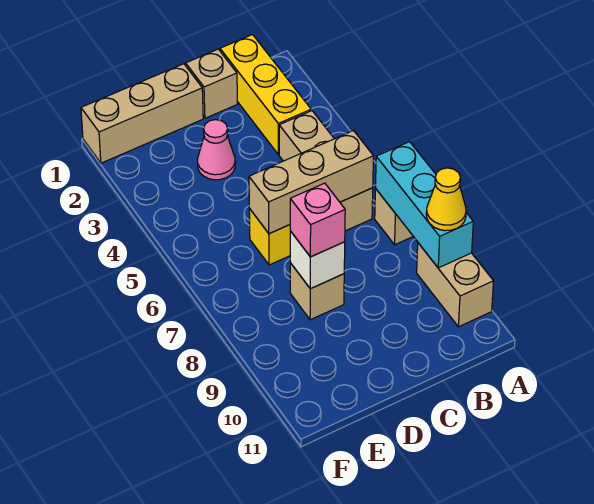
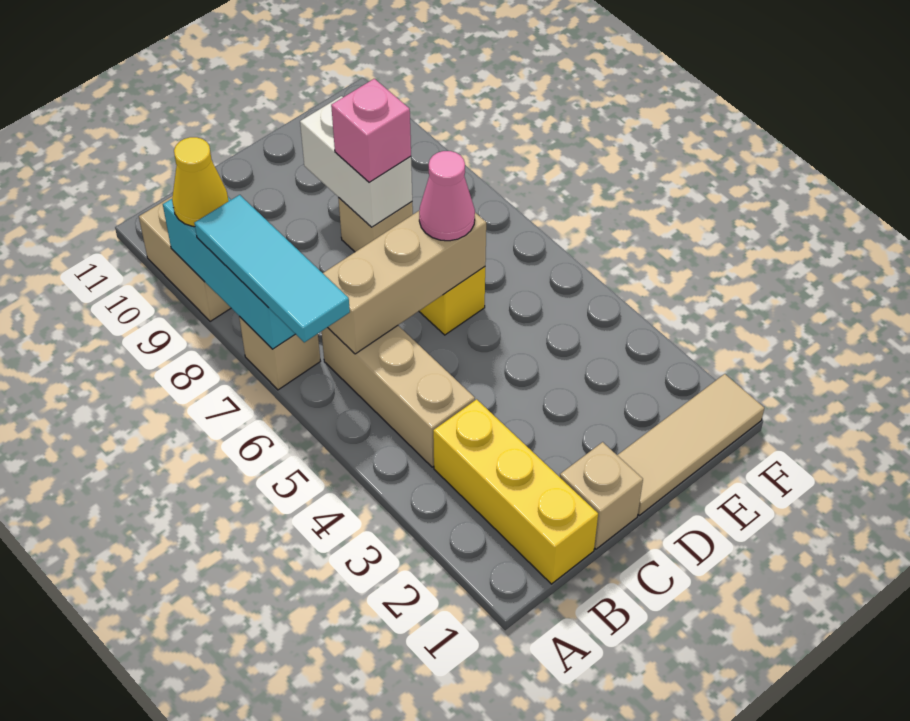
none -> cyan 1x3 tile [194,195,350,342]
tan 1x3 brick [81,64,203,163] -> tan 1x3 tile [617,374,764,515]
pink 1x1 cone [198,120,235,180] -> pink 1x1 cone moved to [419,151,475,241]
white 1x1 brick [290,231,345,289] -> white 1x2 brick [300,96,412,227]

